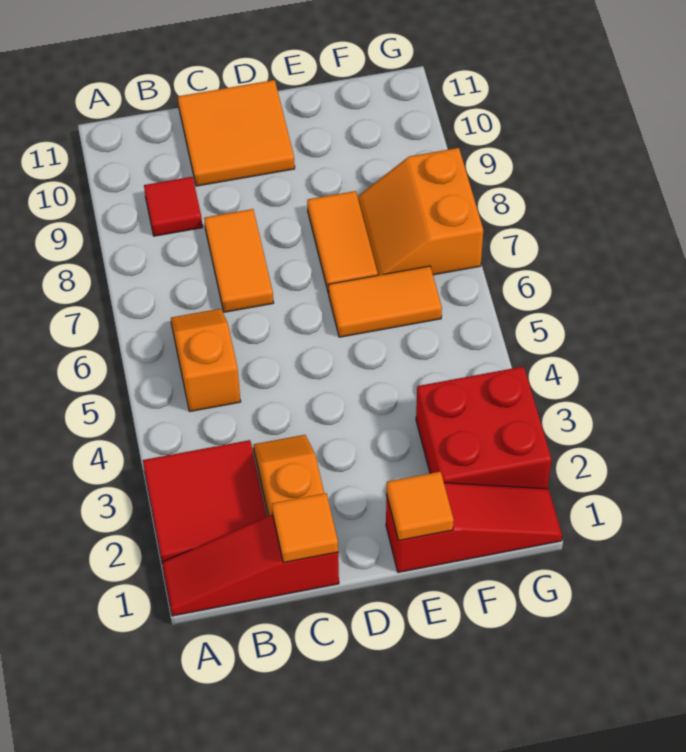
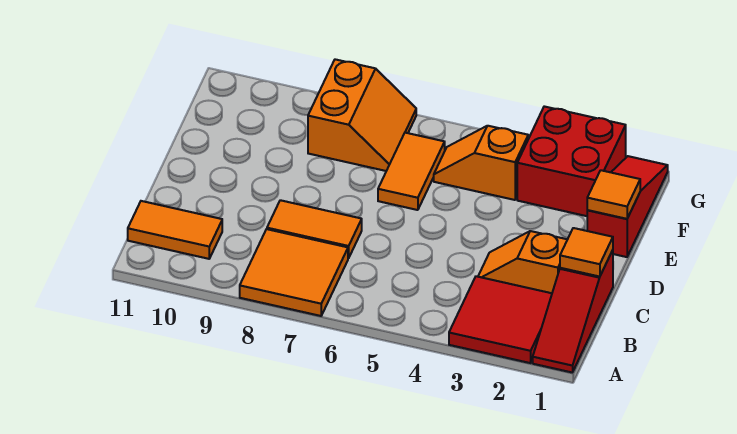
orange 1x2 slope [171,309,241,411] -> orange 1x2 slope moved to [434,126,528,200]
red 1x1 tile [144,177,202,236] -> none
orange 2x2 tile [178,80,295,186] -> orange 2x2 tile moved to [240,229,348,316]
orange 1x2 tile [307,191,378,293] -> orange 1x2 tile moved to [128,201,222,259]
orange 2x2 slope [358,148,483,275] -> orange 2x2 slope turned to [308,59,416,171]

